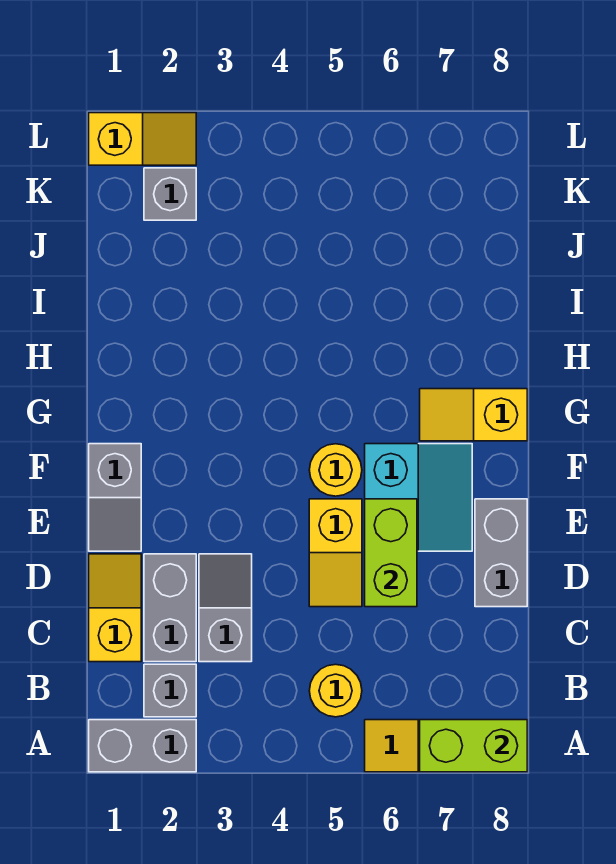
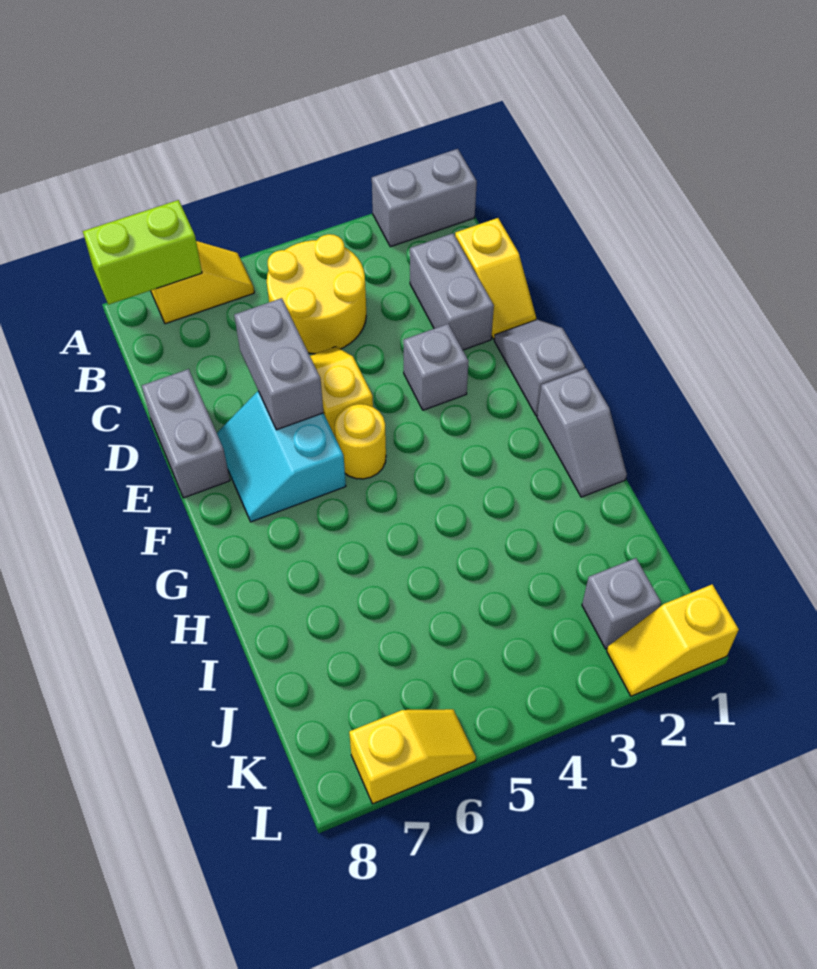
grey 1x1 brick [144,664,196,717] -> grey 1x1 brick moved to [404,324,469,410]
yellow 1x1 round brick [309,664,362,717] -> yellow 2x2 round brick [267,234,366,354]
grey 1x2 slope [199,554,252,662] -> grey 1x2 slope moved to [537,369,627,497]
lime 1x2 brick [365,499,417,607] -> grey 1x2 brick [234,298,324,430]
yellow 1x2 slope [420,389,527,441] -> yellow 1x2 slope moved to [349,709,476,804]

